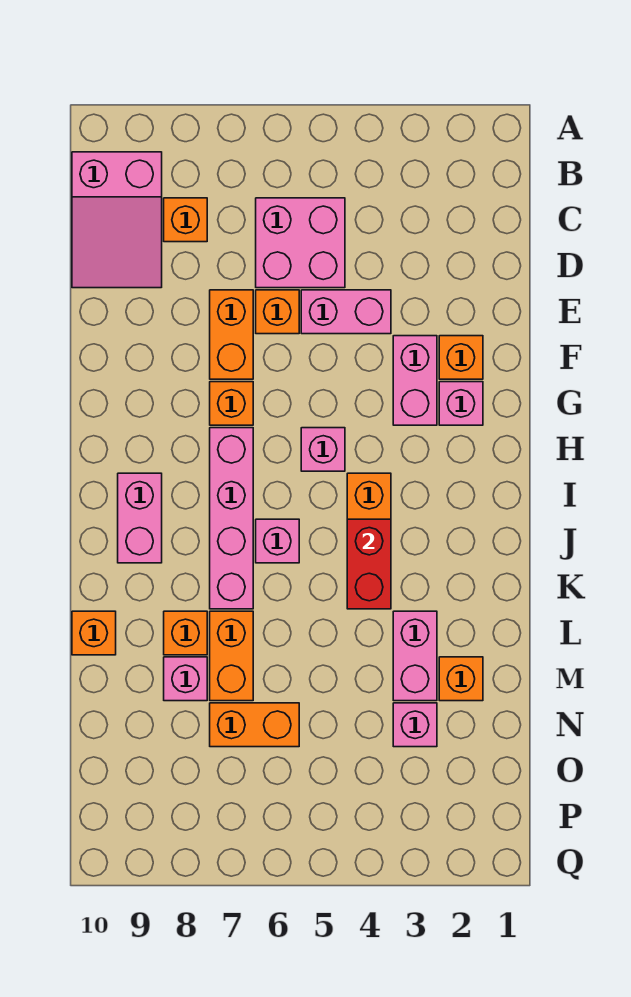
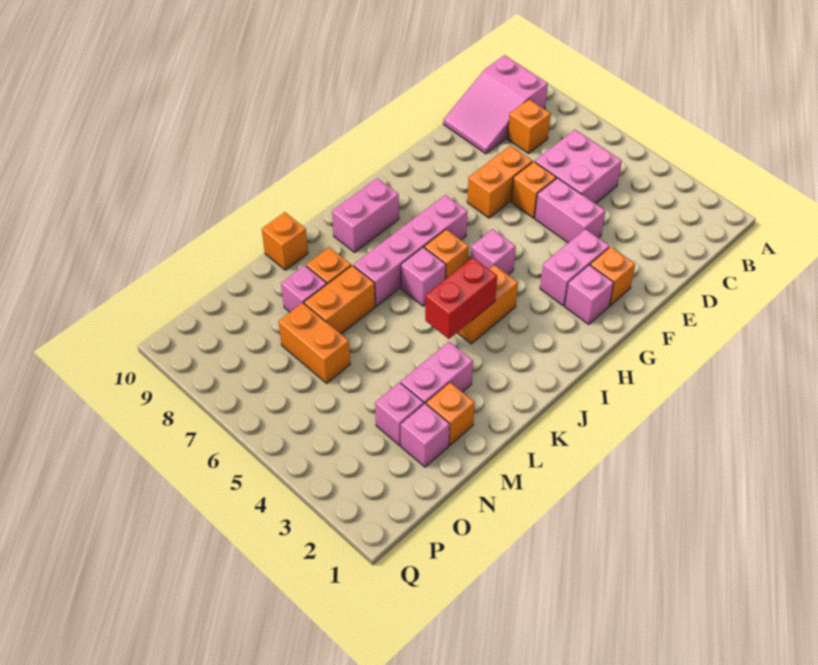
orange 1x1 brick [210,382,253,425] -> orange 1x1 brick moved to [424,229,469,279]
none -> pink 1x1 brick [401,404,450,467]

